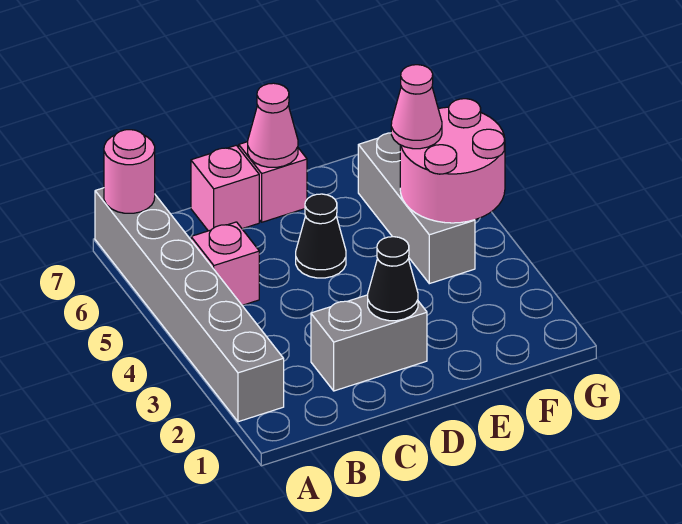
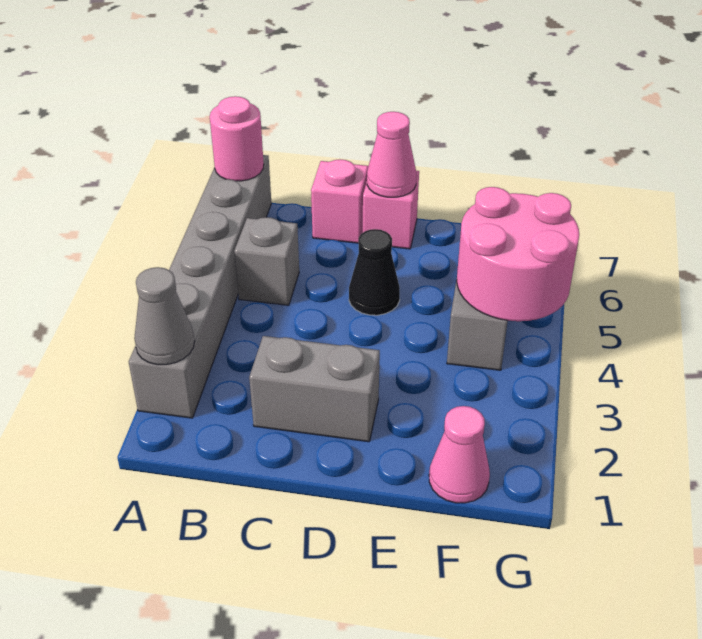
none -> grey 1x1 cone [134,267,195,365]
pink 1x1 brick [191,222,259,305] -> grey 1x1 brick [234,217,299,305]
black 1x1 cone [368,237,418,321] -> none
pink 1x1 cone [391,65,442,149] -> pink 1x1 cone moved to [429,406,490,503]

